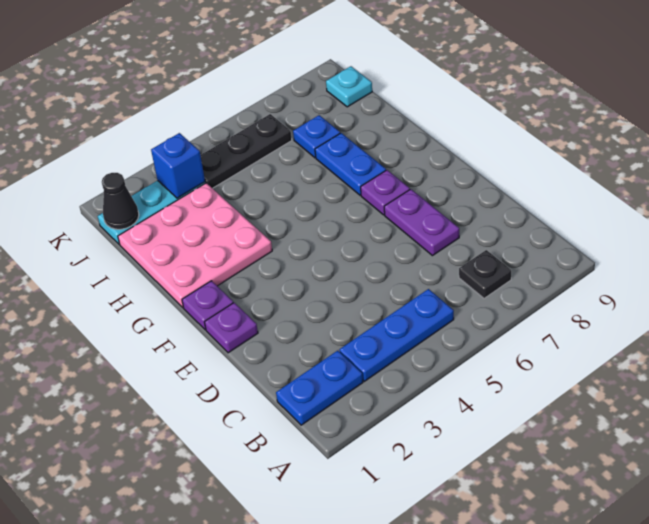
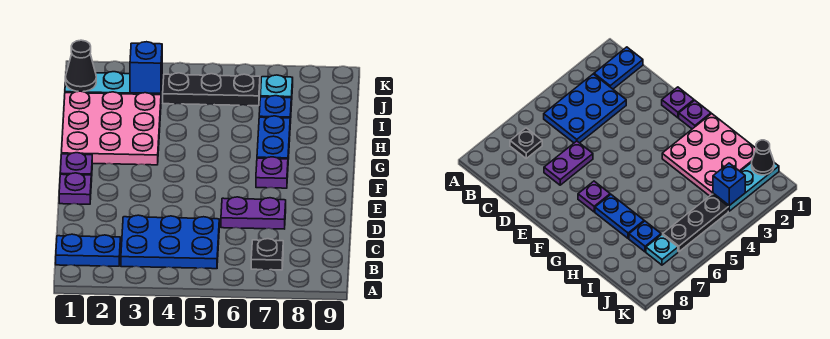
blue 1x3 plate [339,289,454,381] -> blue 2x3 plate [121,215,219,269]
purple 1x2 plate [384,189,459,256] -> purple 1x2 plate turned to [221,197,286,229]
cyan 1x1 plate [326,66,372,107] -> cyan 1x1 plate moved to [260,75,293,105]

